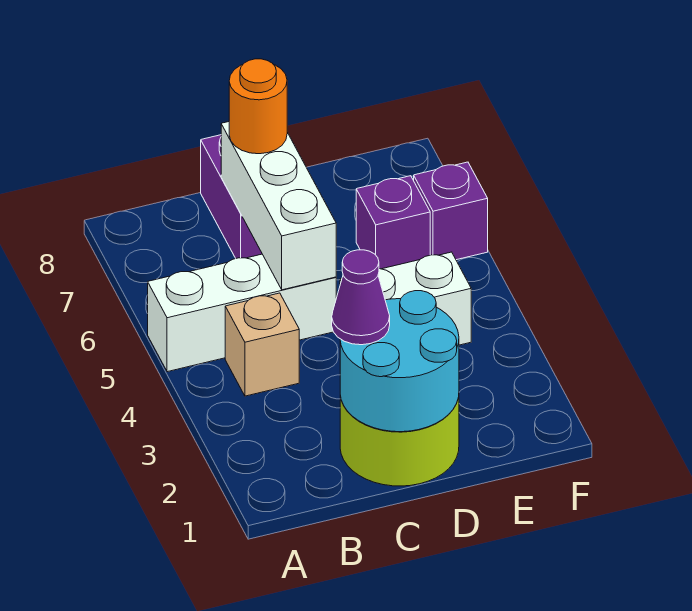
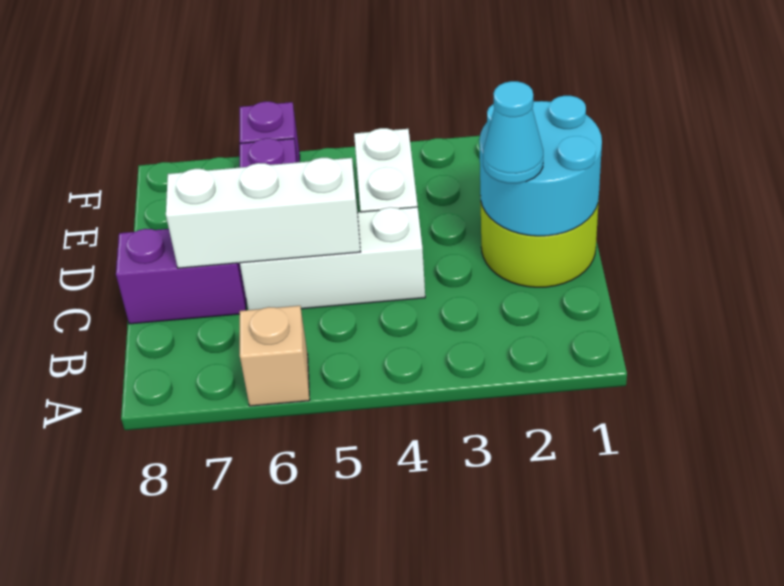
white 1x3 brick [148,254,336,372] -> white 1x3 brick turned to [240,207,425,310]
tan 1x1 brick [225,293,299,396] -> tan 1x1 brick moved to [240,306,310,406]
purple 1x1 cone [332,250,390,345] -> cyan 1x1 cone [483,81,543,183]
orange 1x1 round brick [229,59,287,154] -> none

